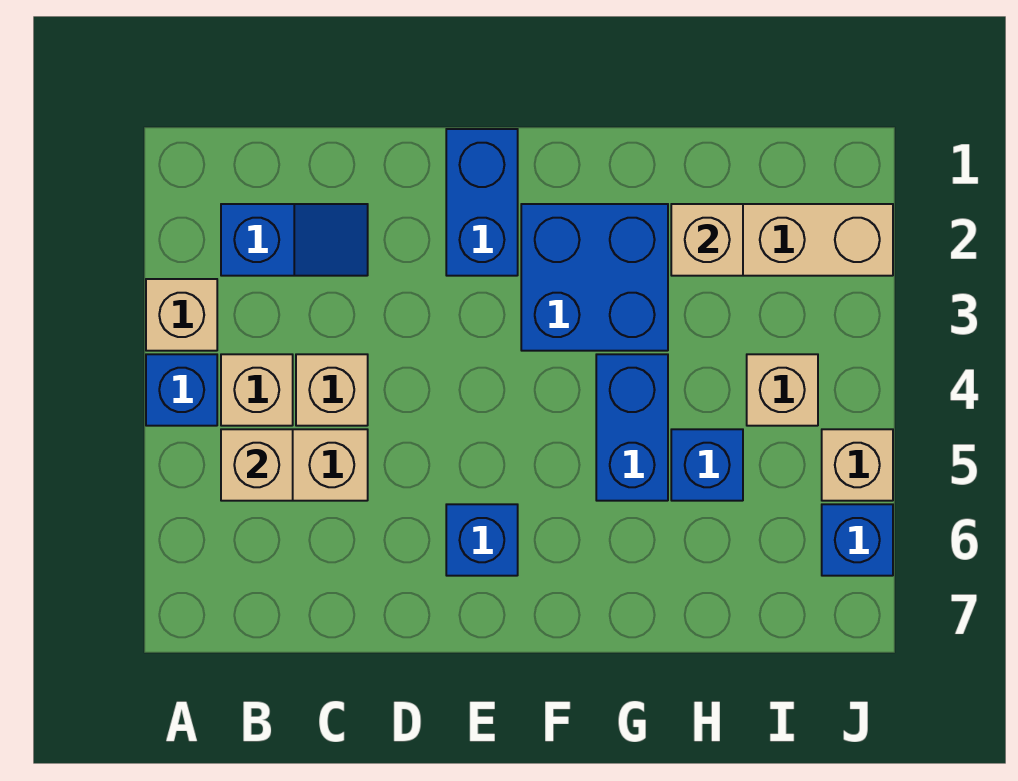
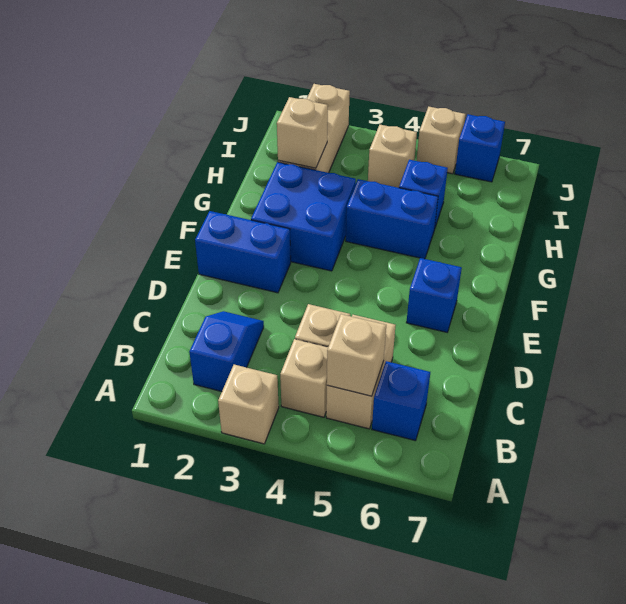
blue 1x1 brick [146,354,217,426] -> blue 1x1 brick moved to [372,361,430,441]

